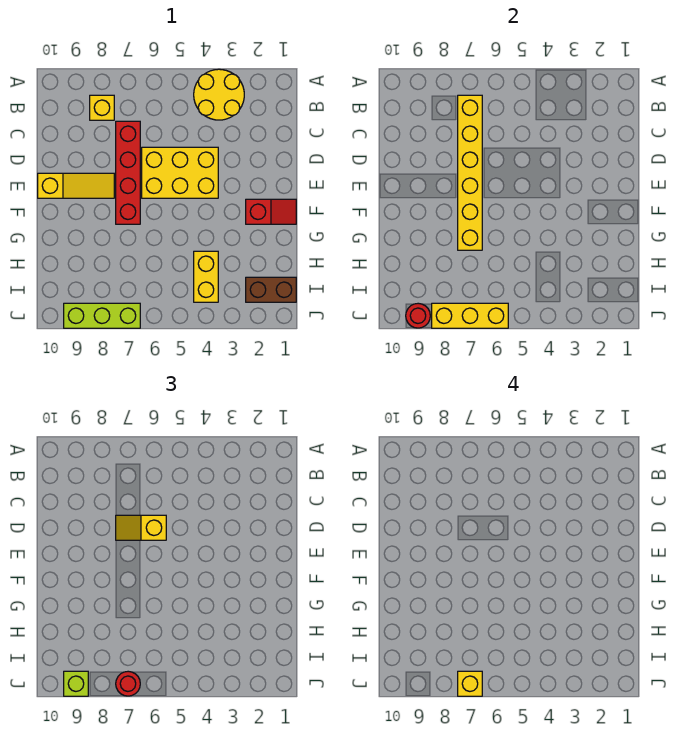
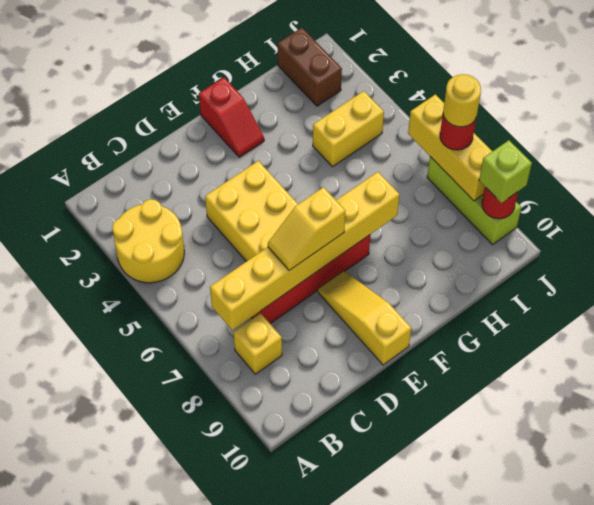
yellow 1x2 slope [116,515,166,540] -> yellow 1x2 slope turned to [268,187,345,270]
red 1x2 slope [246,199,296,224] -> red 1x2 slope turned to [199,77,264,157]
yellow 1x1 brick [458,671,482,696] -> yellow 1x1 round brick [443,74,481,127]

